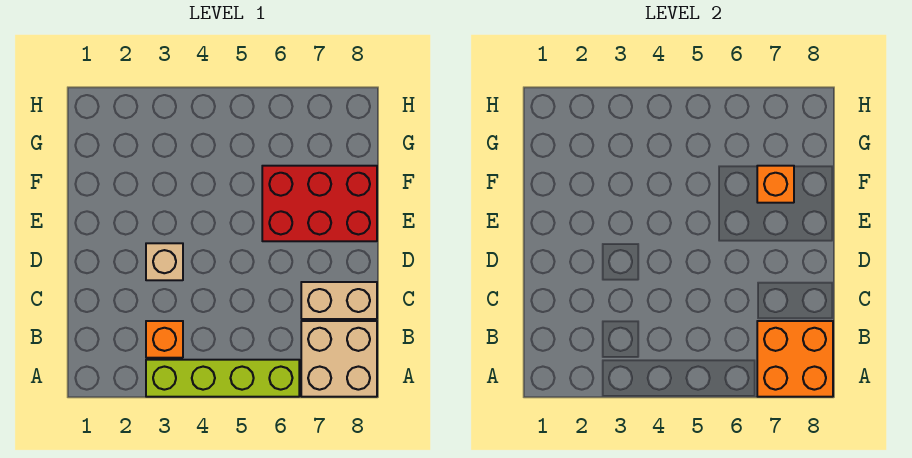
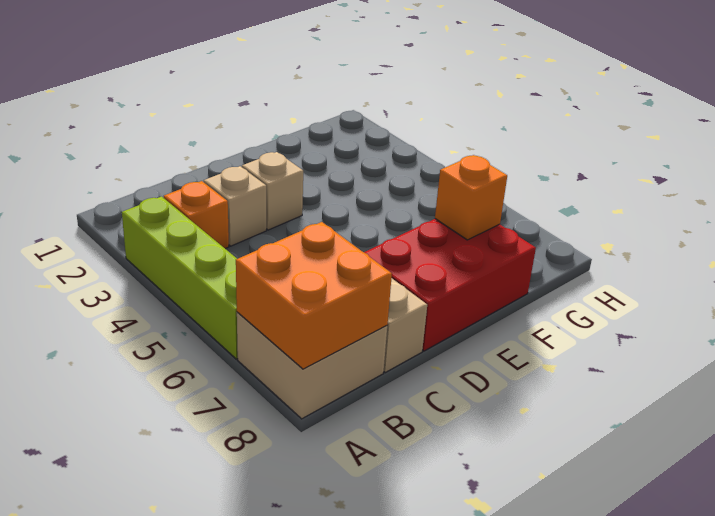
none -> tan 1x1 brick [204,166,266,246]
red 2x3 brick [262,166,377,241] -> red 2x3 brick turned to [364,219,536,351]

